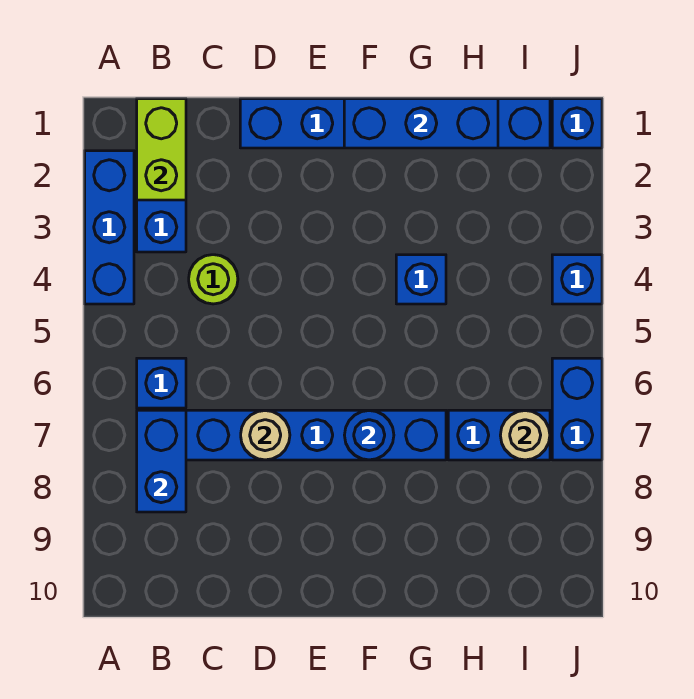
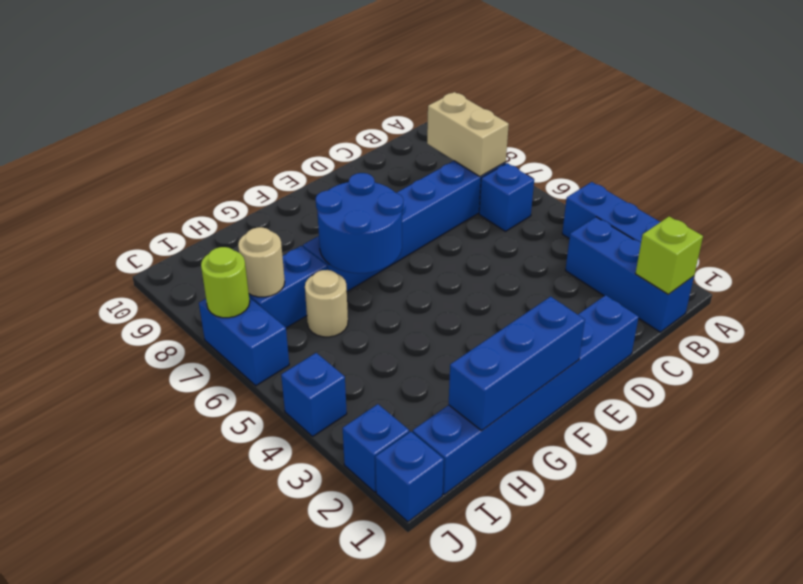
lime 1x2 brick [137,99,186,200] -> lime 1x1 brick [635,216,703,294]
blue 1x2 brick [137,410,186,512] -> tan 1x2 brick [427,92,509,177]
lime 1x1 round brick [189,255,238,304] -> lime 1x1 round brick moved to [201,247,250,318]
tan 1x1 round brick [241,410,290,460] -> tan 1x1 round brick moved to [305,270,348,337]
blue 1x1 round brick [345,410,394,460] -> blue 2x2 round brick [316,173,403,273]
blue 1x1 brick [396,255,446,304] -> blue 1x1 brick moved to [343,404,409,492]

